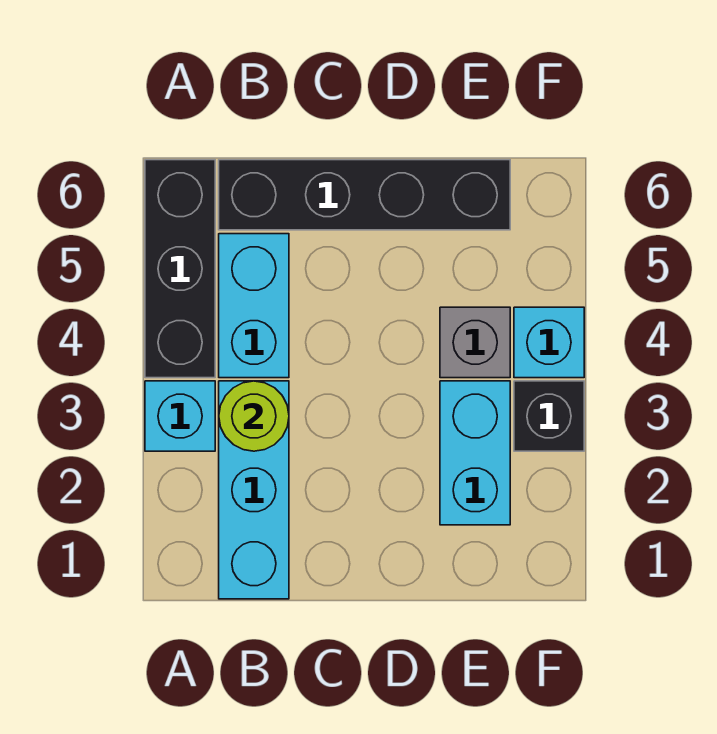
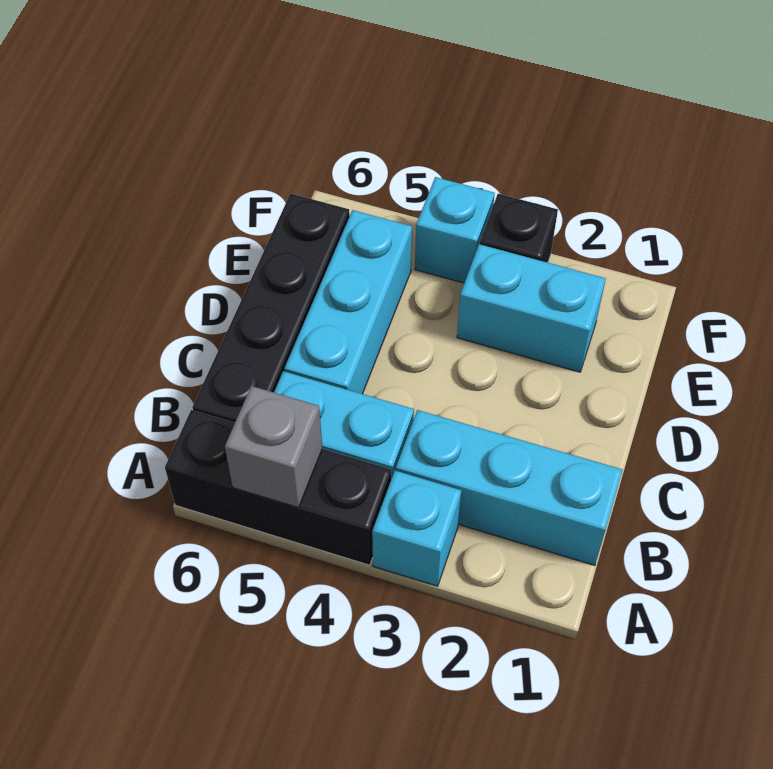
lime 1x1 round brick [219,381,289,451] -> none
none -> cyan 1x3 brick [284,210,412,394]
grey 1x1 brick [440,307,510,378] -> grey 1x1 brick moved to [225,386,322,508]

